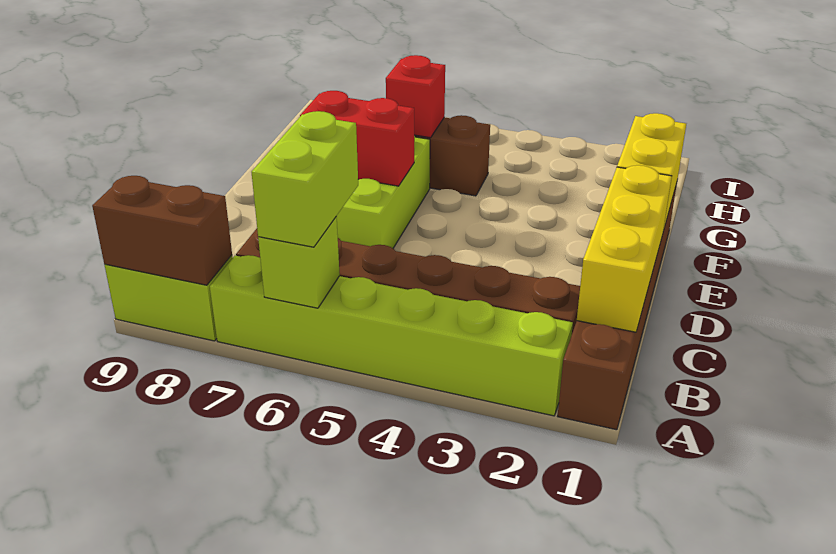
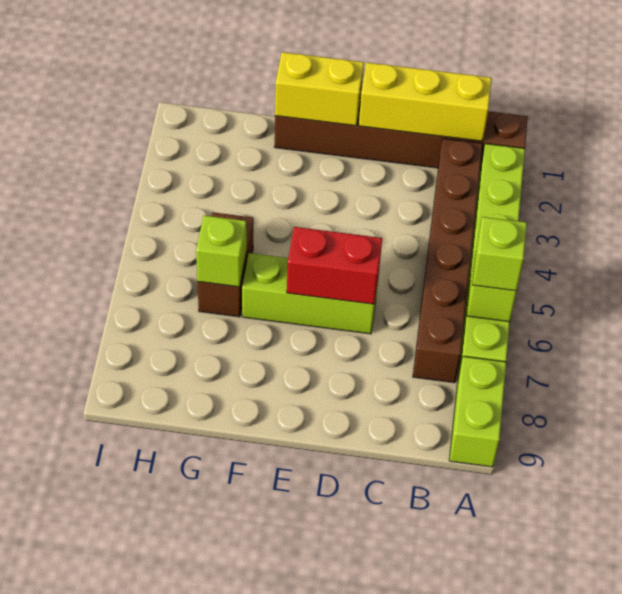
lime 1x2 brick [252,111,358,247] -> lime 1x1 brick [472,217,527,291]
brown 1x2 brick [92,176,232,285] -> none
red 1x2 brick [300,91,415,186] -> red 1x2 brick turned to [287,227,382,304]
red 1x1 brick [386,55,445,138] -> lime 1x1 brick [196,215,247,287]

